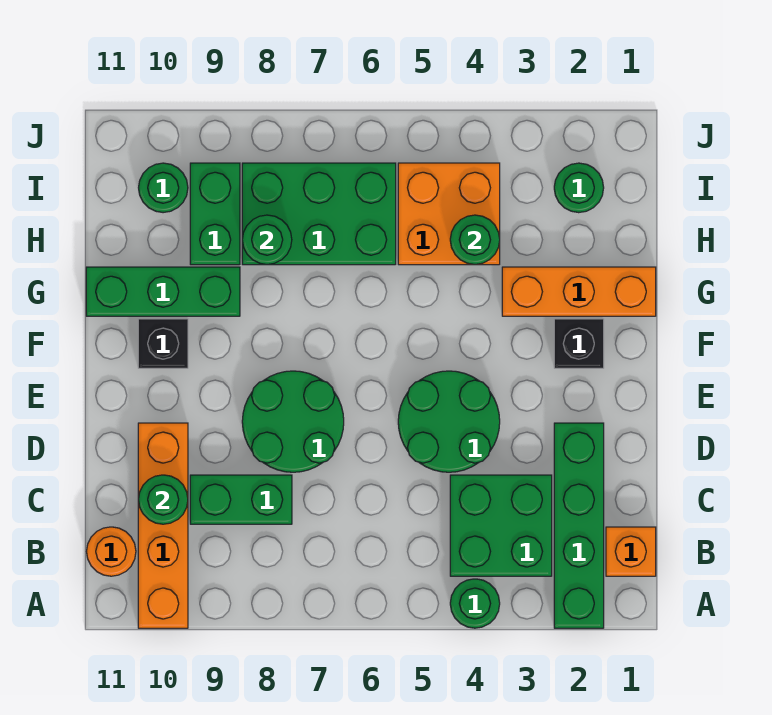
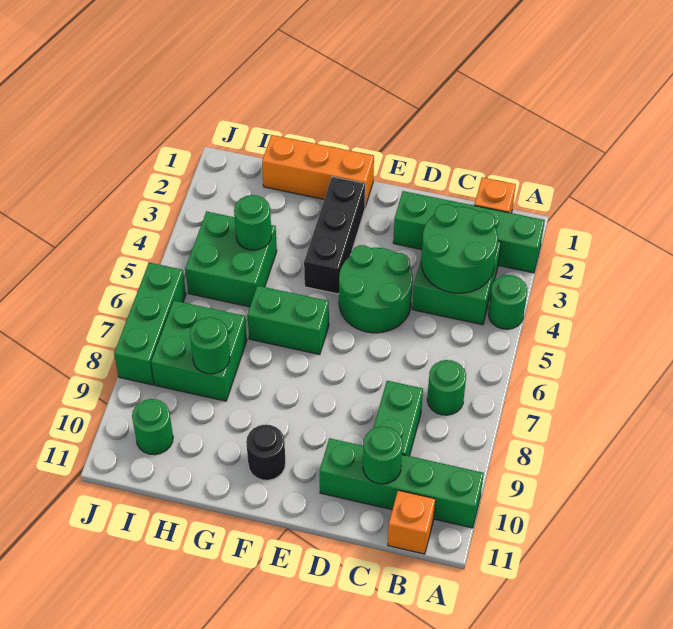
orange 1x4 brick [138,423,188,628] -> green 1x4 brick [320,438,484,528]
orange 1x1 round brick [87,527,136,576] -> orange 1x1 brick [388,490,435,554]
green 2x2 round brick [242,371,344,472] -> green 2x2 round brick moved to [421,204,498,293]
black 1x1 brick [554,319,604,368] -> black 1x3 brick [304,177,365,294]
black 1x1 brick [138,319,188,368] -> black 1x1 round brick [246,425,286,480]
orange 1x3 brick [502,267,656,316] -> orange 1x3 brick turned to [262,135,374,207]
green 1x3 brick [86,267,240,316] -> green 1x3 brick moved to [114,263,186,385]
orange 2x2 brick [398,163,500,265] -> green 2x2 brick [185,211,277,307]
green 2x3 brick [242,163,396,265] -> green 2x2 brick [151,301,247,401]
green 1x2 brick [190,163,240,265] -> green 1x2 brick moved to [247,286,329,355]
green 1x1 round brick [554,163,604,213] -> green 1x1 round brick moved to [427,360,466,415]

